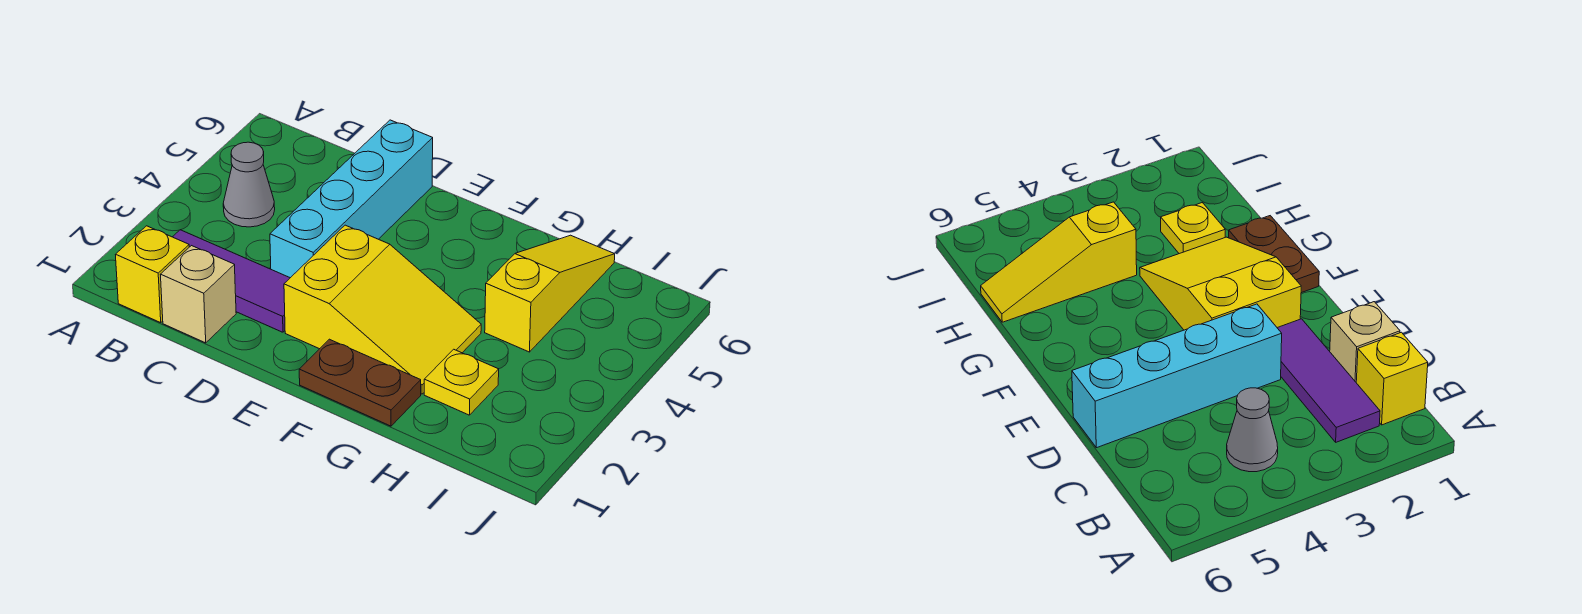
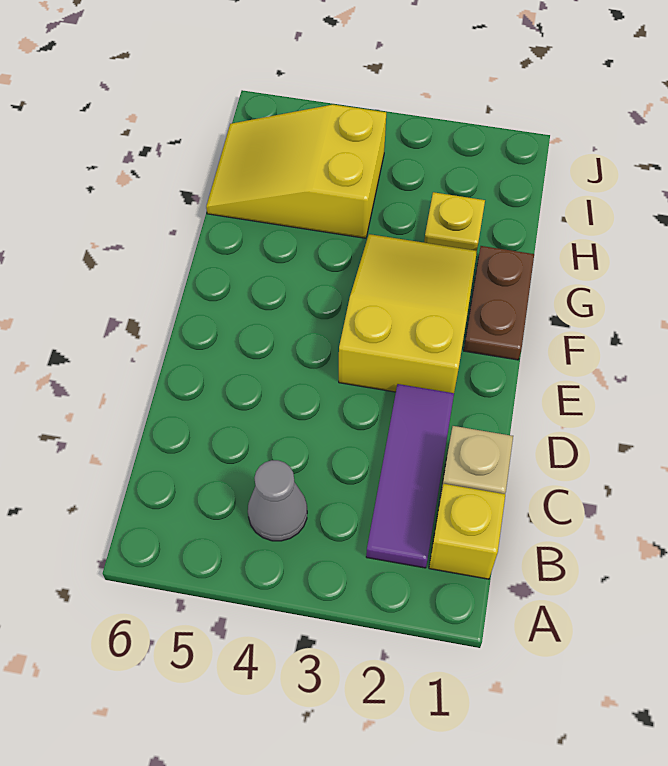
cyan 1x4 brick [270,120,433,278] -> none
yellow 1x3 slope [485,235,615,352] -> yellow 2x3 slope [206,105,386,238]

